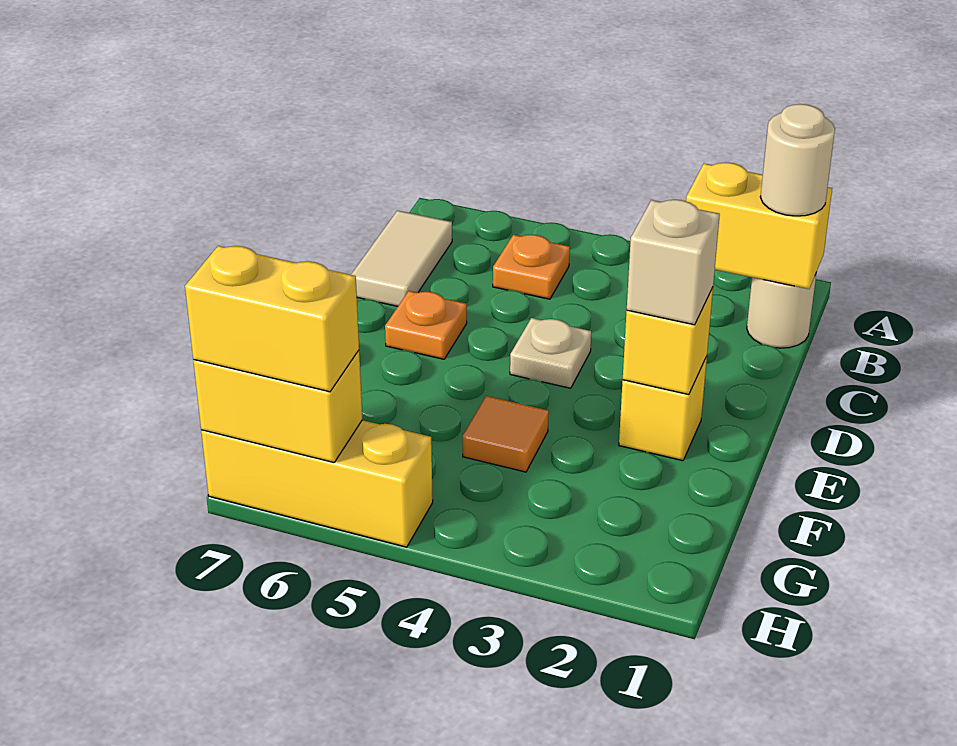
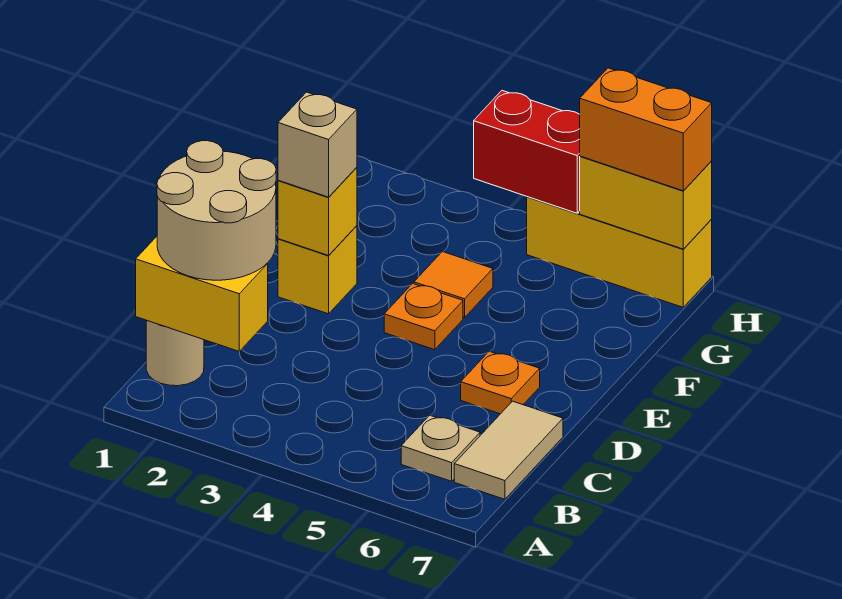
tan 1x1 round brick [760,104,835,216] -> tan 2x2 round brick [157,141,276,280]
orange 1x1 plate [493,235,570,299] -> orange 1x1 plate moved to [384,284,463,350]
tan 1x1 plate [510,318,591,388] -> tan 1x1 plate moved to [401,415,480,481]
none -> red 1x2 brick [474,91,580,213]
yellow 1x2 brick [185,246,359,392] -> orange 1x2 brick [580,68,712,191]

